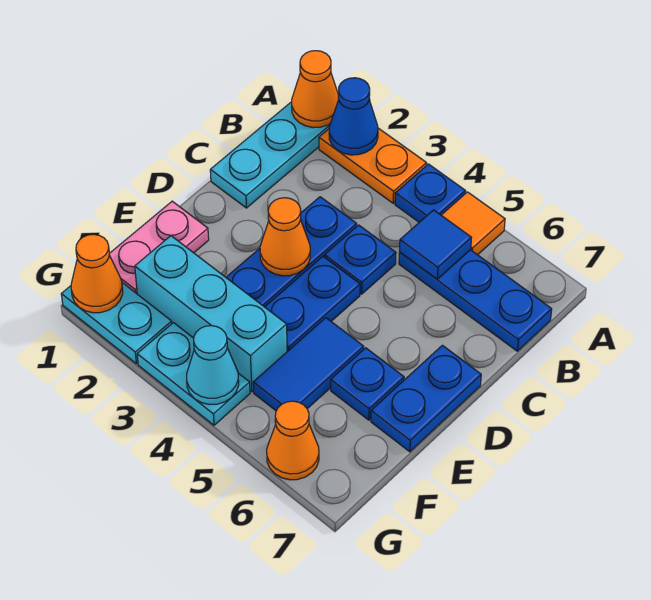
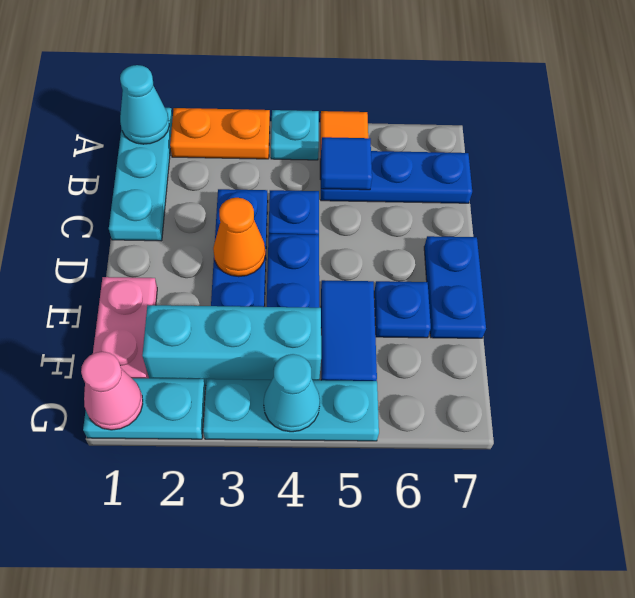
orange 1x1 cone [292,51,339,128] -> cyan 1x1 cone [120,65,169,144]
blue 1x1 cone [329,78,378,155] -> none
blue 1x1 plate [395,164,466,222] -> cyan 1x1 plate [271,110,319,160]
orange 1x1 cone [71,234,123,313] -> pink 1x1 cone [81,352,143,430]
cyan 1x2 plate [137,323,250,425] -> cyan 1x3 plate [203,379,379,441]
orange 1x1 cone [267,401,319,480] -> none

